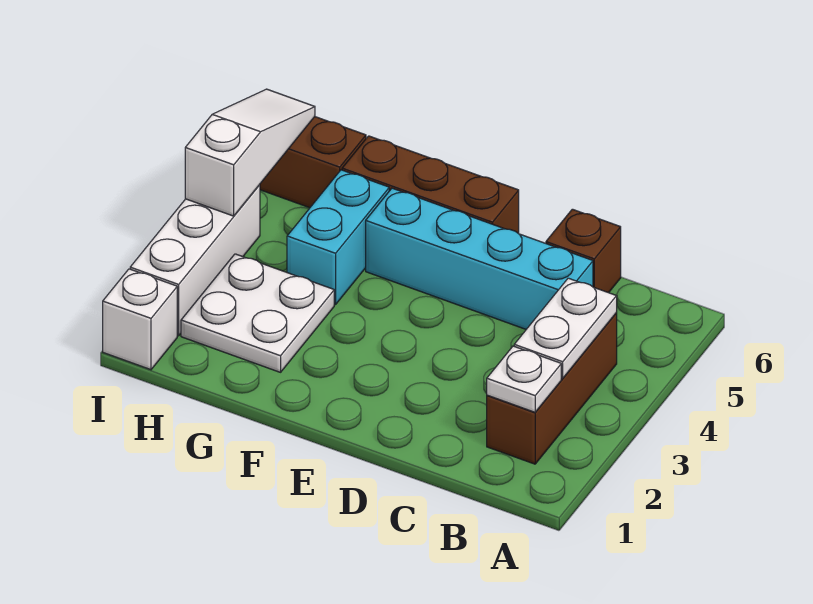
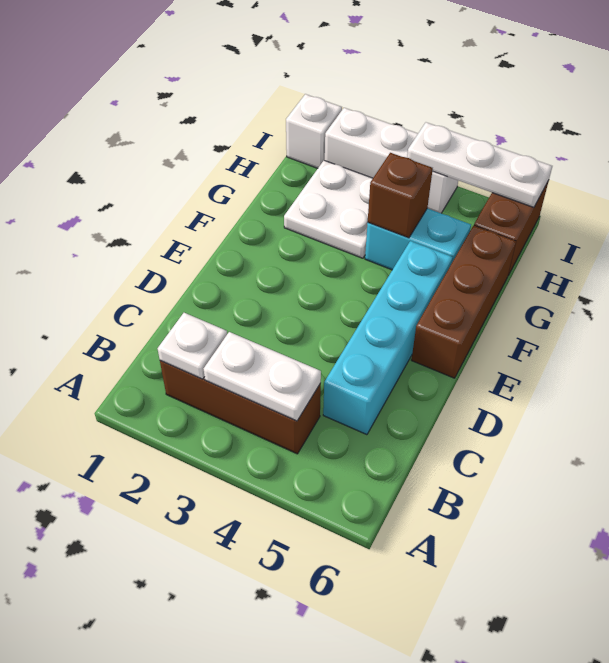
brown 1x1 brick [546,209,621,293] -> brown 1x1 brick moved to [367,153,433,238]
white 1x3 slope [185,89,315,216] -> white 1x3 plate [407,122,552,207]

